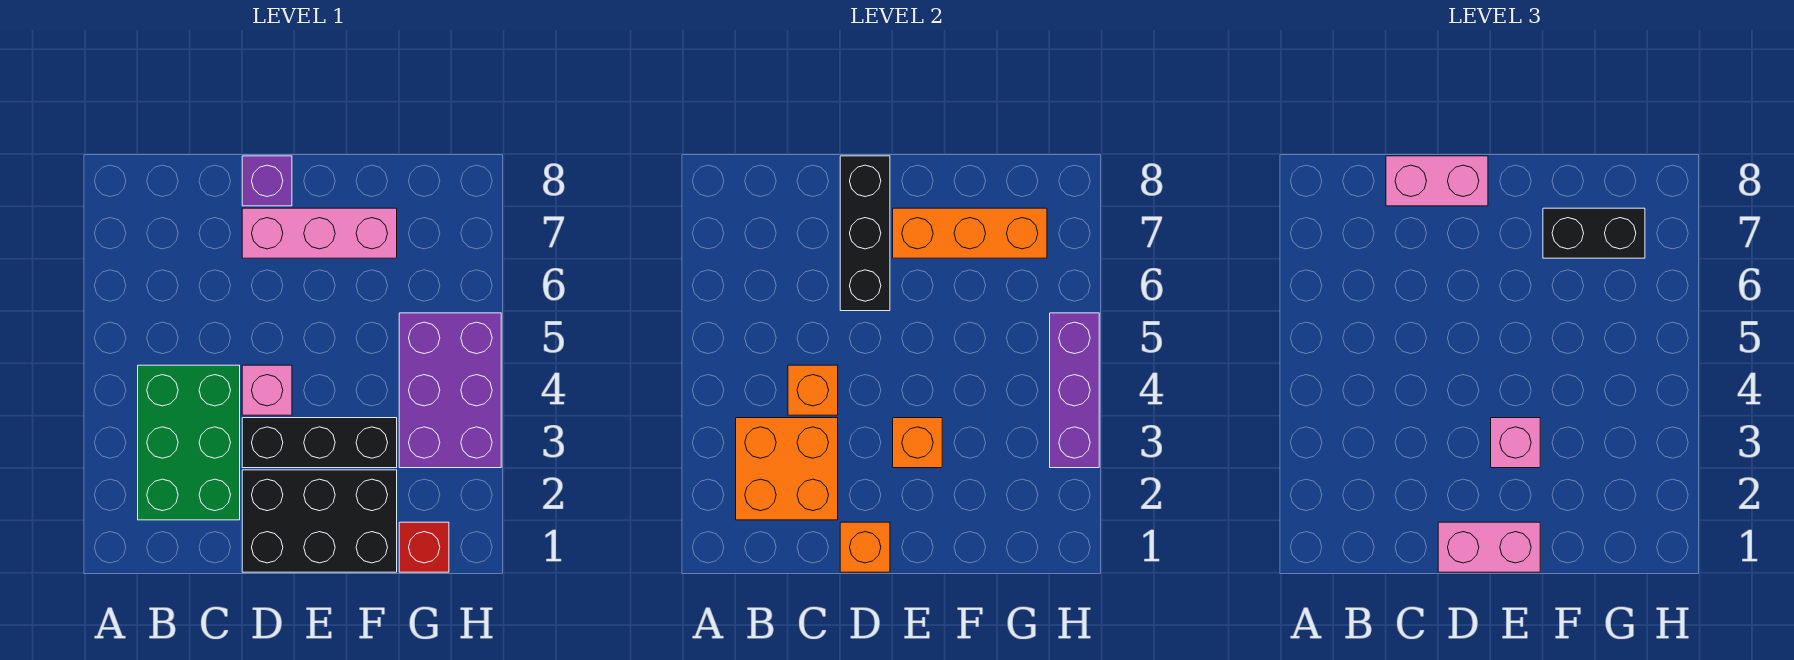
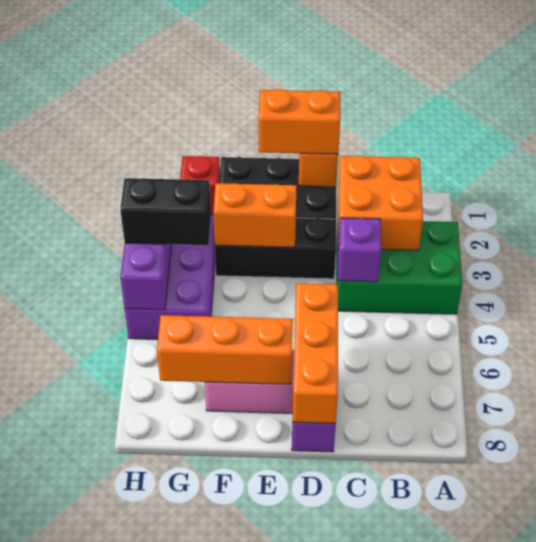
green 2x3 brick [138,365,240,520] -> green 2x3 brick turned to [336,221,462,314]
orange 1x1 brick [788,365,838,415] -> purple 1x1 brick [338,218,381,282]
pink 1x2 brick [1386,156,1488,206] -> none
pink 1x2 brick [1438,522,1540,572] -> orange 1x2 brick [258,89,340,154]
pink 1x1 brick [242,365,292,415] -> none
black 1x3 brick [840,156,890,311] -> orange 1x3 brick [292,283,338,423]
orange 1x1 brick [893,418,942,468] -> orange 1x2 brick [213,183,297,247]
pink 1x1 brick [1491,418,1540,468] -> none
black 1x2 brick [1543,208,1645,258] -> black 1x2 brick moved to [120,178,211,245]

